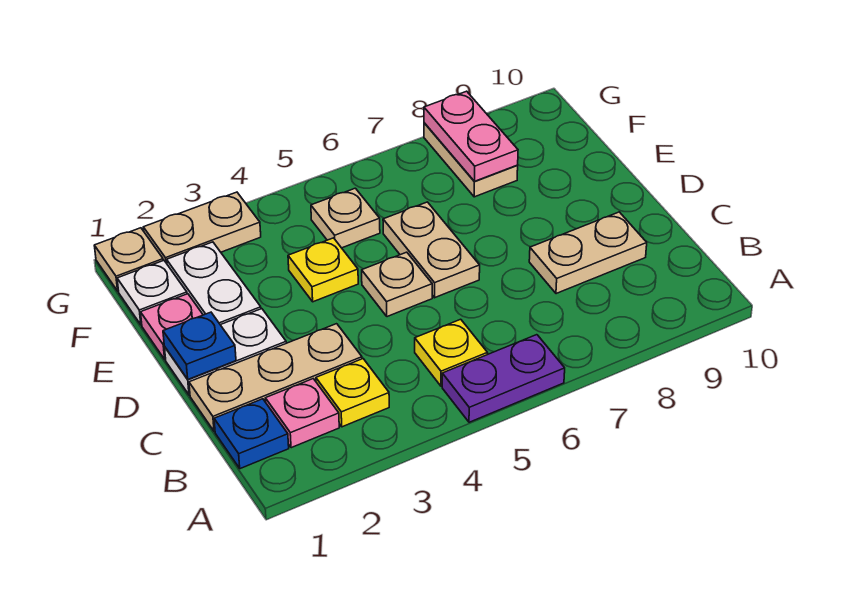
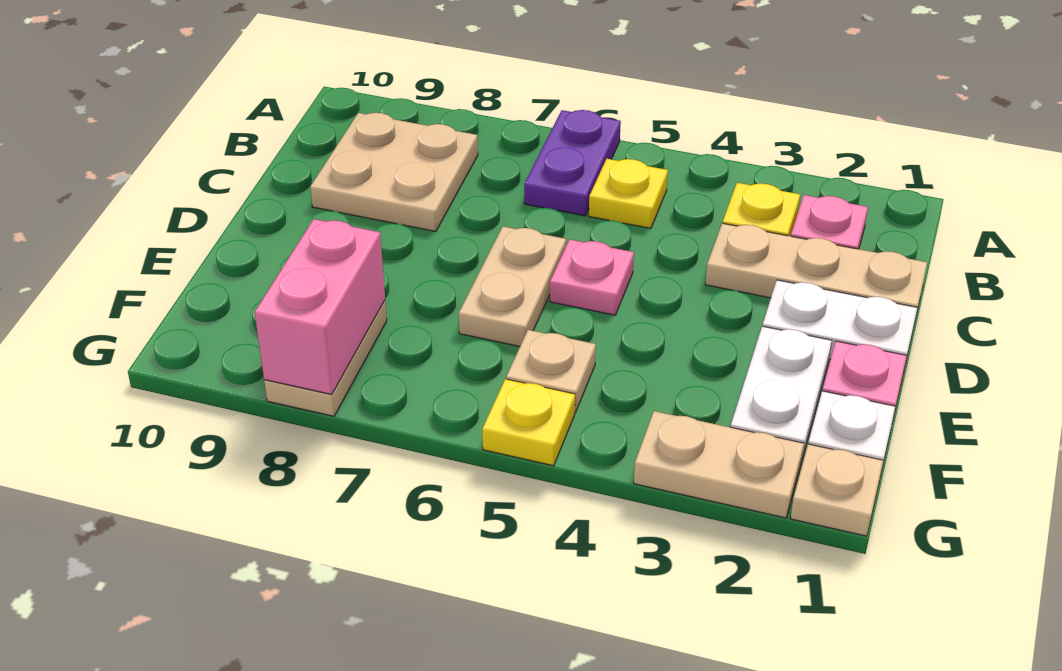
purple 1x2 plate [442,335,565,422] -> purple 1x2 plate turned to [524,110,621,216]
blue 1x1 plate [214,399,289,469] -> none
tan 1x2 plate [529,212,647,294] -> tan 2x2 plate [310,113,478,232]
blue 1x1 plate [163,312,236,379] -> none
tan 1x1 plate [362,252,432,317] -> pink 1x1 plate [550,239,634,315]
yellow 1x1 plate [288,238,358,302] -> yellow 1x1 plate moved to [482,379,575,466]
pink 1x2 plate [424,91,518,181] -> pink 1x2 brick [255,219,385,395]

